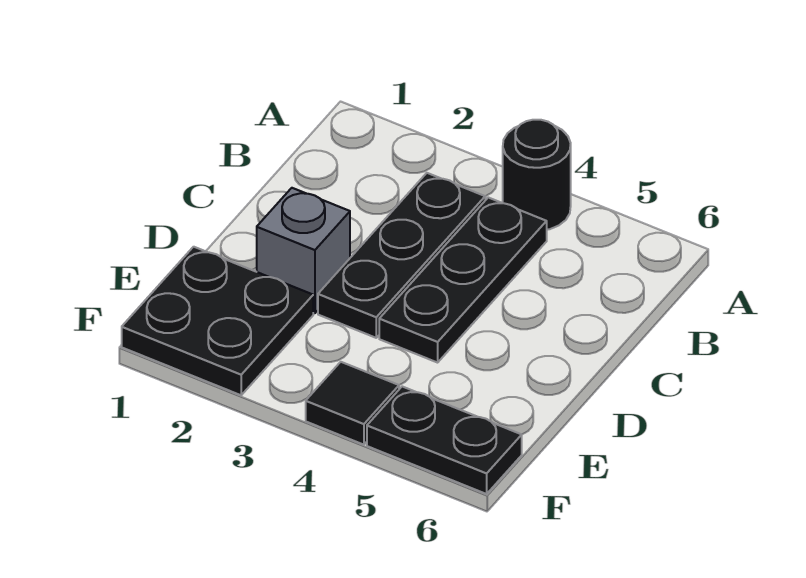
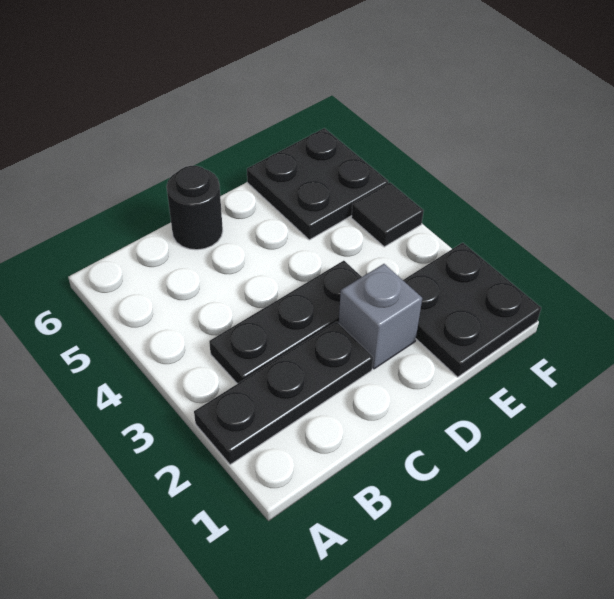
black 1x1 round brick [503,120,571,230] -> black 1x1 round brick moved to [167,166,223,250]
black 1x3 plate [379,198,547,363] -> black 1x3 plate moved to [194,322,373,465]
black 1x2 plate [367,387,522,494] -> black 2x2 plate [247,128,388,240]

